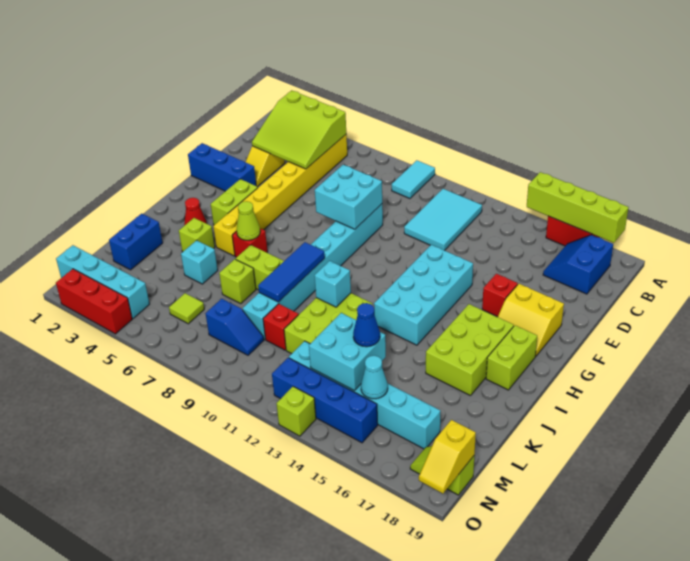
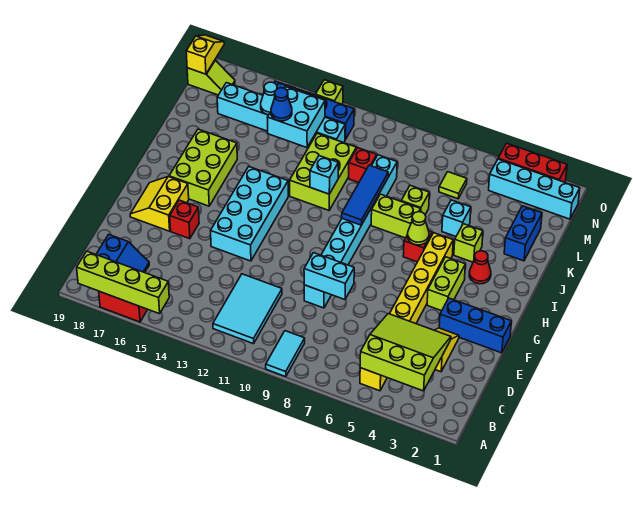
cyan 2x2 brick [315,165,382,229] -> cyan 1x2 brick [304,253,354,300]
yellow 2x2 slope [498,284,564,356] -> yellow 2x2 slope turned to [130,177,189,231]
lime 1x2 brick [486,325,537,390] -> none
blue 1x2 slope [205,299,264,355] -> none

